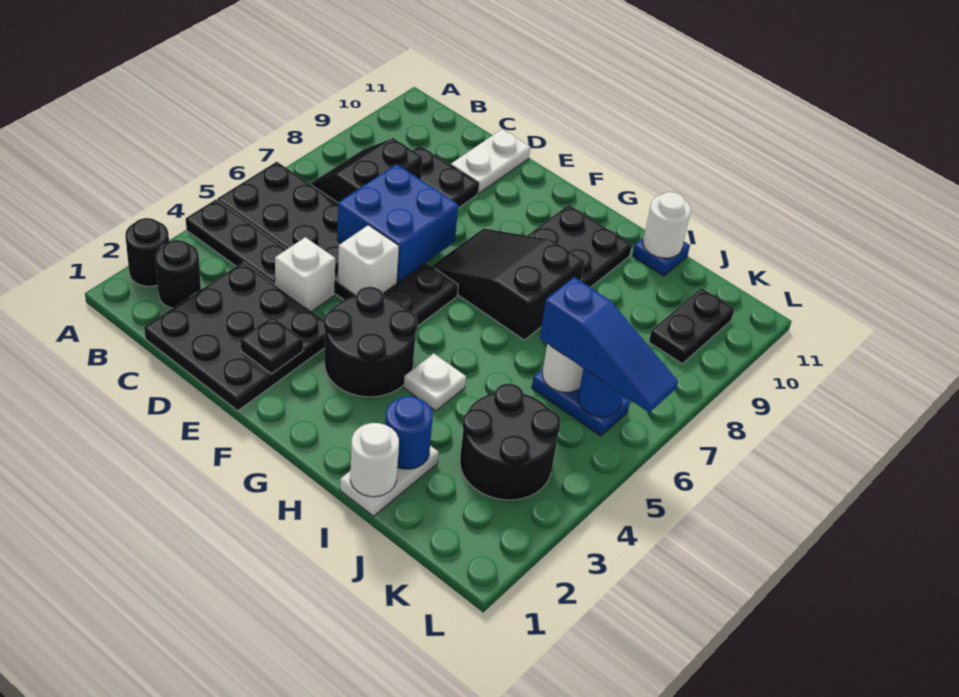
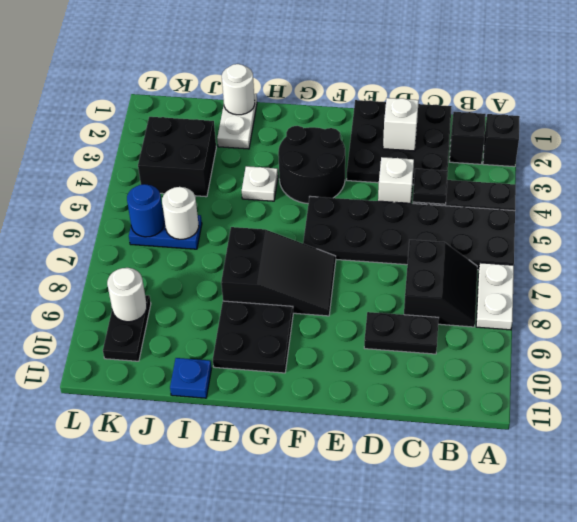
black 1x1 round brick [125,218,169,286] -> black 1x1 brick [483,114,520,167]
black 1x1 round brick [155,240,201,308] -> black 1x1 brick [450,112,486,164]
blue 2x2 brick [337,164,458,282] -> none
white 1x2 plate [451,129,530,194] -> white 1x2 plate moved to [476,263,514,330]
black 1x1 plate [240,317,303,374] -> black 1x1 plate moved to [413,169,448,204]
white 1x1 brick [338,225,399,296] -> white 1x1 brick moved to [383,98,419,151]
blue 1x1 round brick [385,396,433,469] -> none
white 1x1 round brick [643,192,691,258] -> white 1x1 round brick moved to [107,268,147,322]
black 2x2 round brick [460,384,561,500] -> black 2x2 brick [138,117,216,197]
blue 1x3 slope [540,277,678,412] -> none

